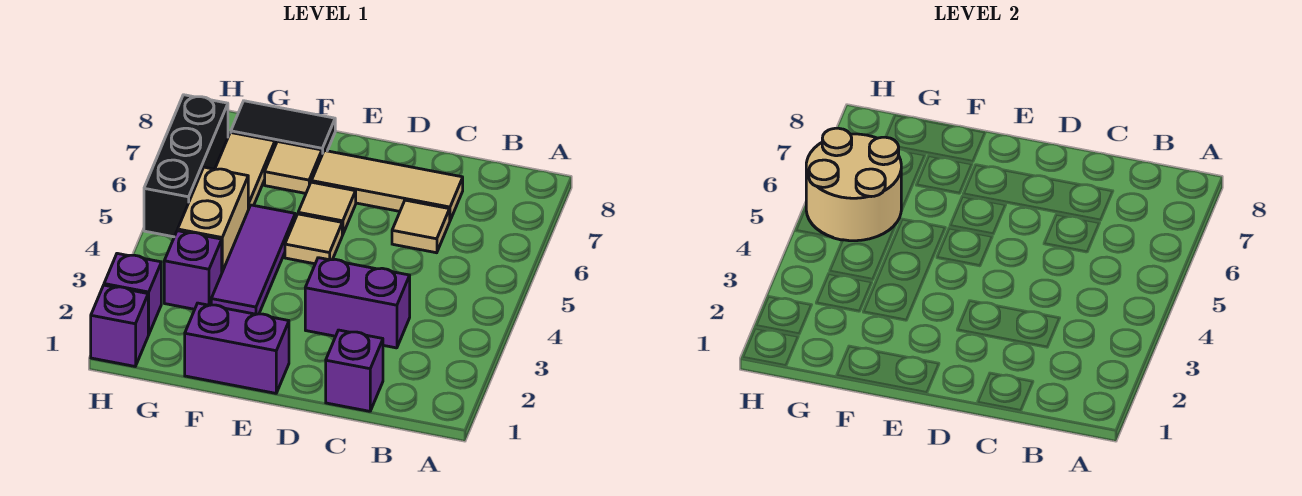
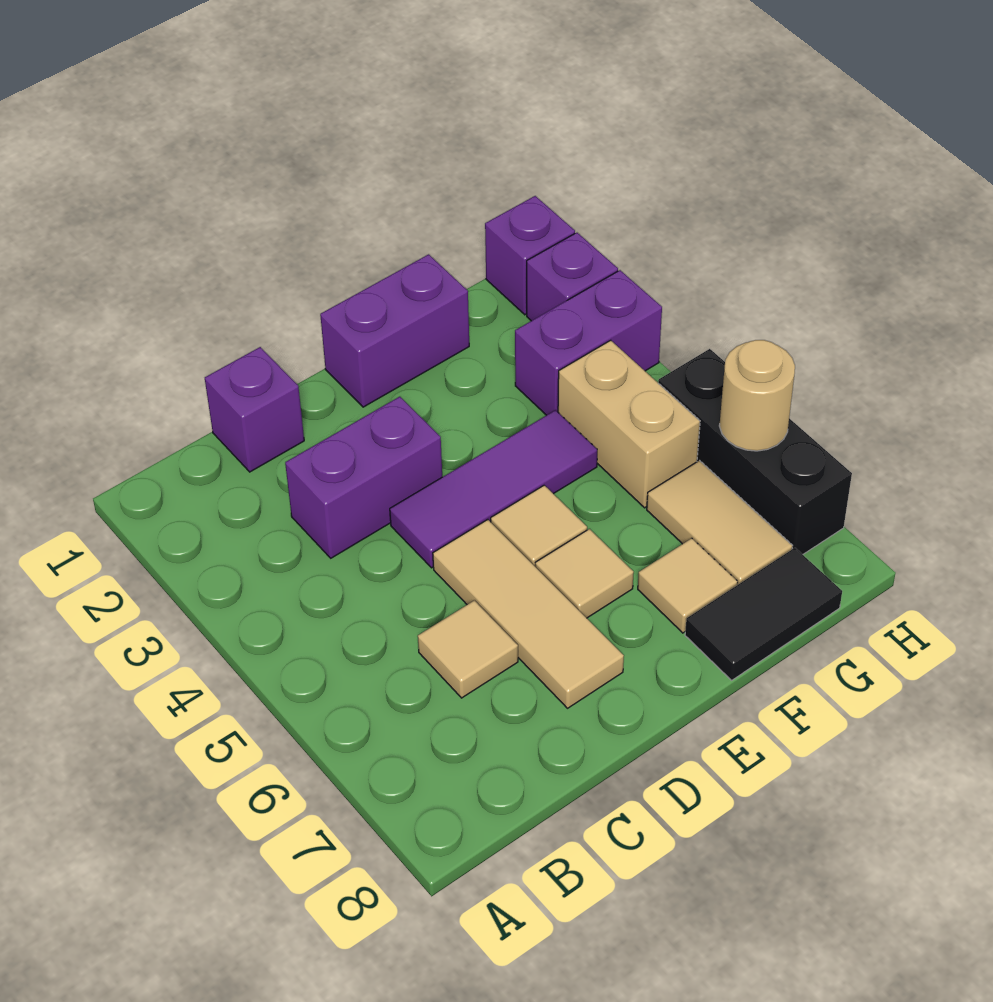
tan 1x3 tile [311,150,463,220] -> tan 1x3 tile turned to [433,520,624,708]
purple 1x3 tile [211,205,295,314] -> purple 1x3 tile turned to [390,410,597,568]
purple 1x1 brick [164,231,222,309] -> purple 1x2 brick [515,270,662,415]
tan 2x2 round brick [806,128,901,241] -> tan 1x1 round brick [719,340,795,451]

